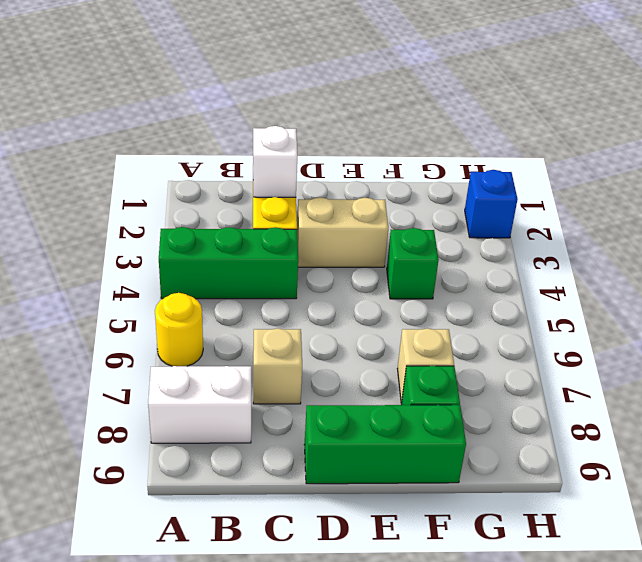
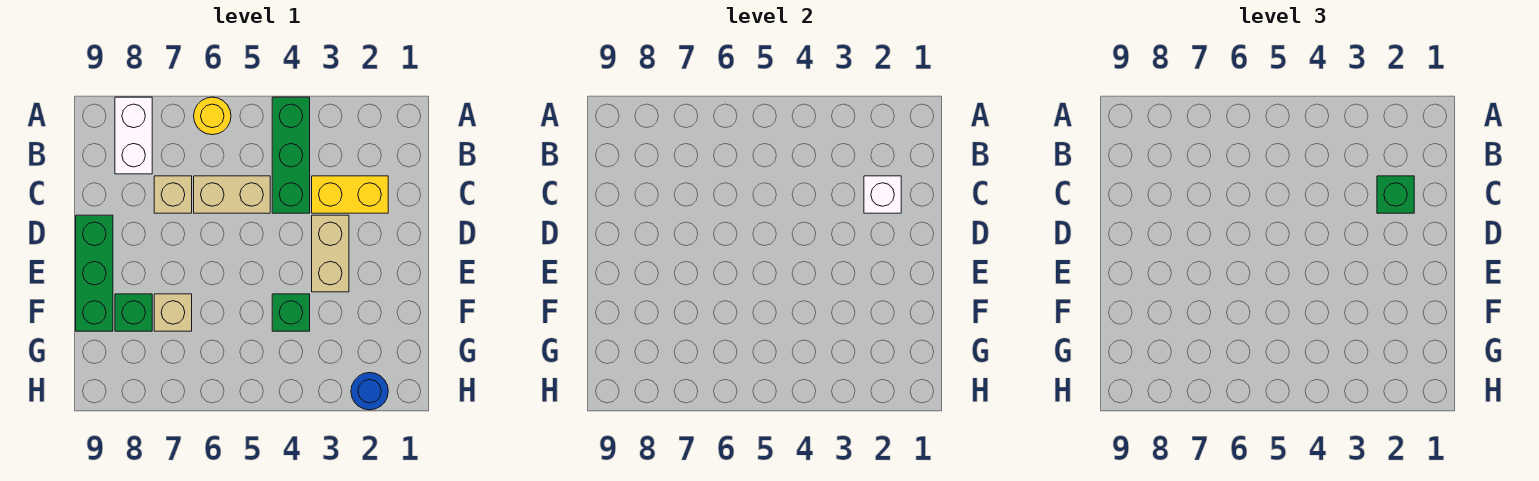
none -> green 1x1 brick [1377,176,1414,213]
none -> tan 1x2 brick [194,176,270,213]
blue 1x1 brick [465,170,518,238] -> blue 1x1 round brick [351,373,388,410]

